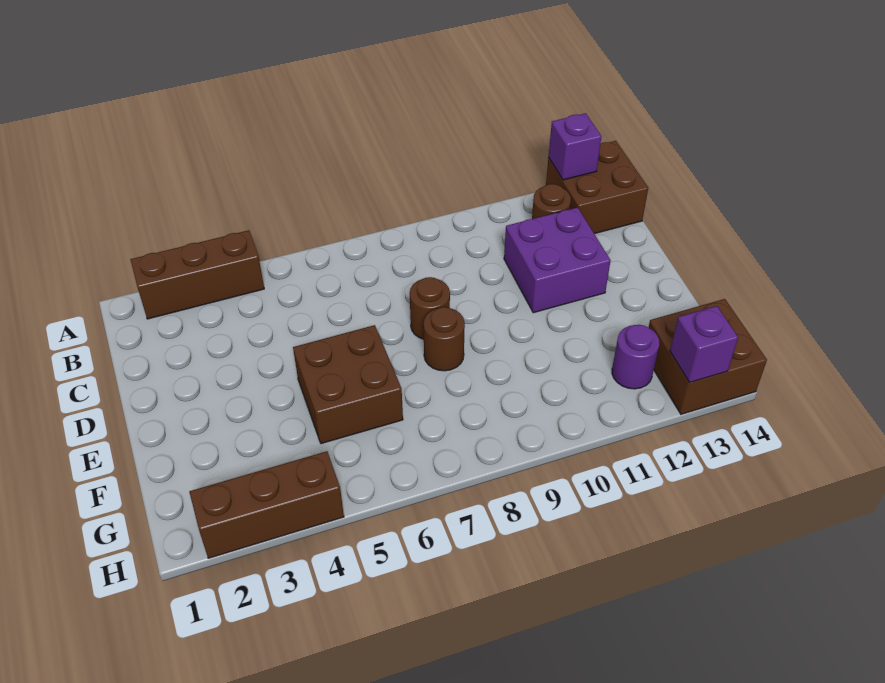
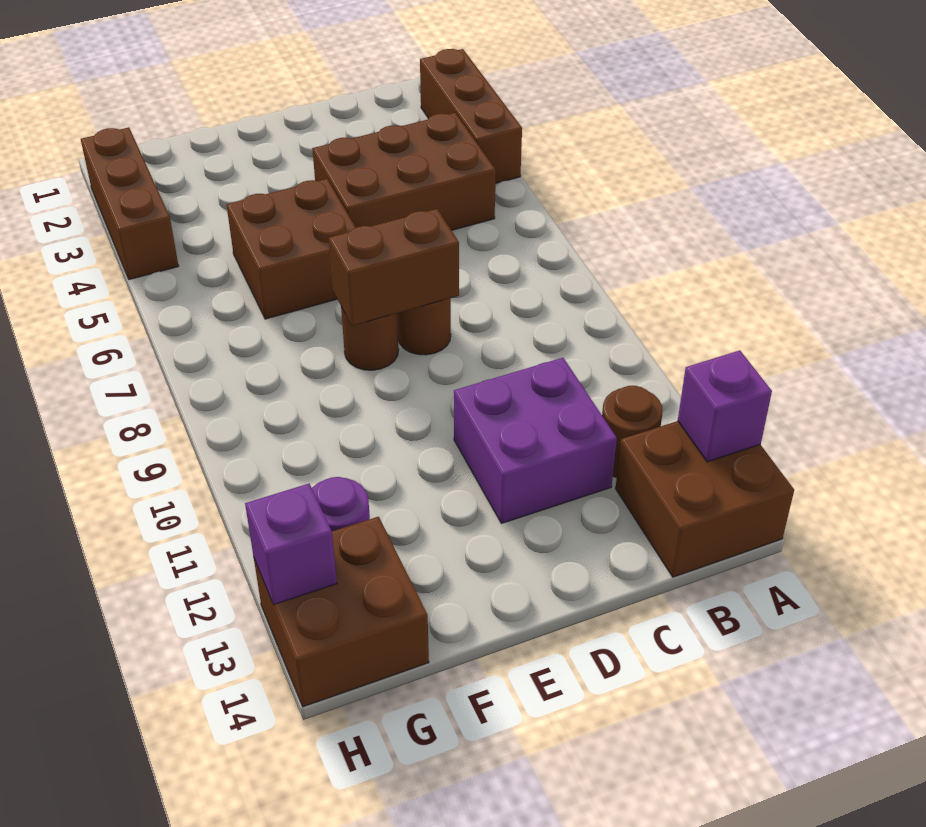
none -> brown 2x3 brick [312,113,496,230]
none -> brown 1x2 brick [329,209,459,326]

